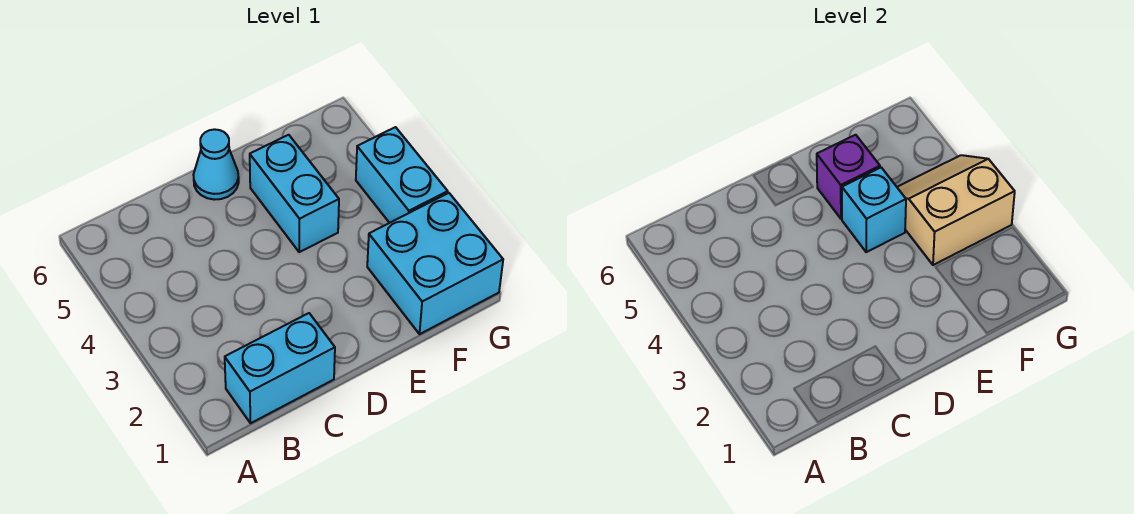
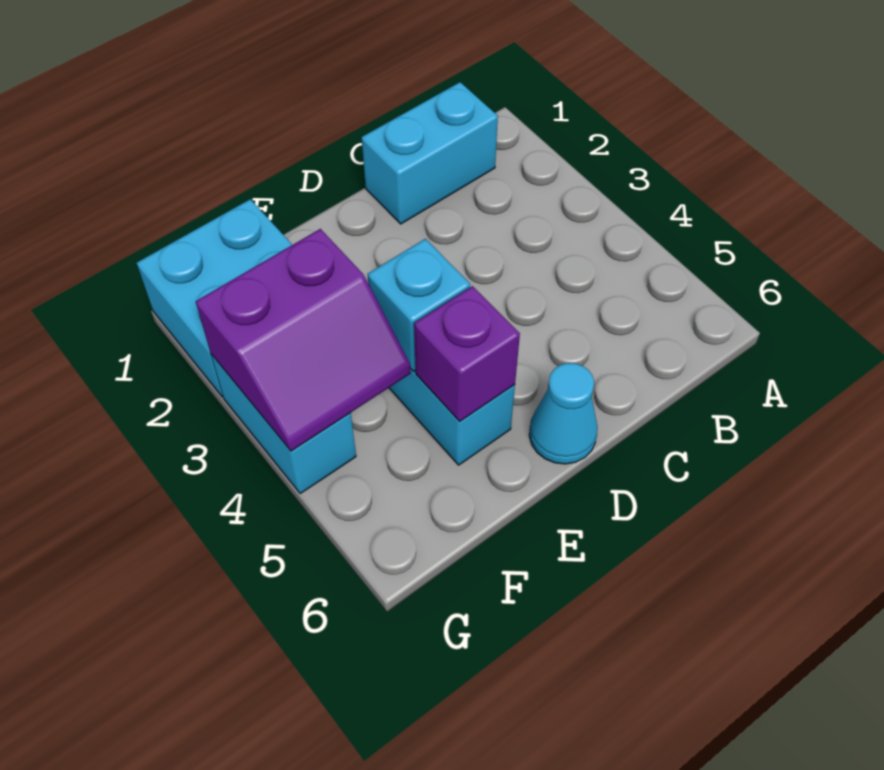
tan 2x2 slope [897,155,1015,265] -> purple 2x2 slope [196,229,411,451]

